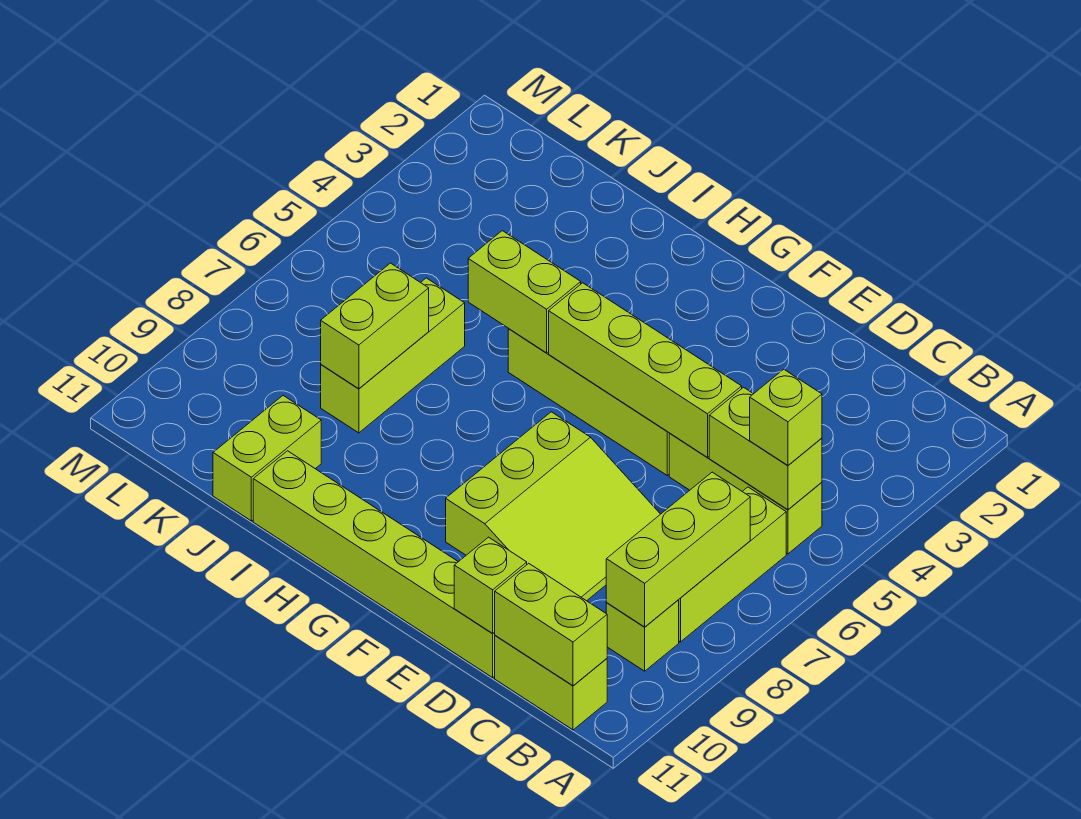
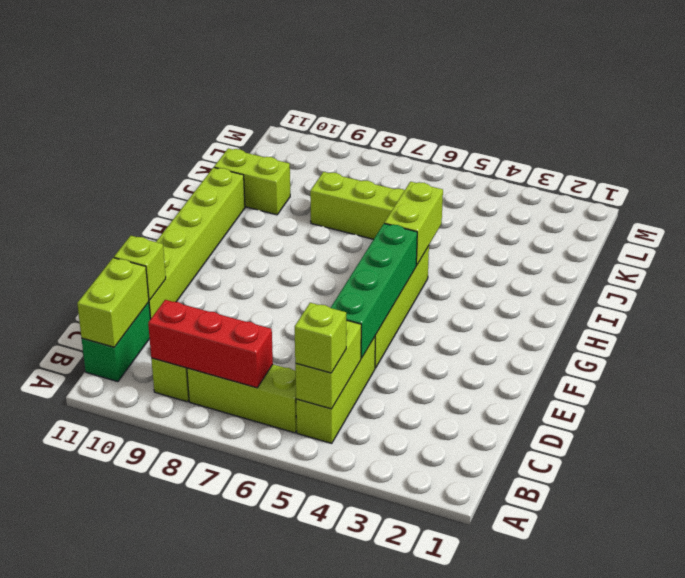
lime 1x3 brick [606,472,750,627] -> red 1x3 brick [148,300,273,388]
lime 1x2 brick [495,635,607,730] -> green 1x2 brick [82,302,150,382]
lime 1x4 brick [549,283,742,457] -> green 1x4 brick [331,224,417,358]
lime 3x3 slope [446,412,660,601] -> none
lime 1x2 brick [321,263,429,389] -> none

